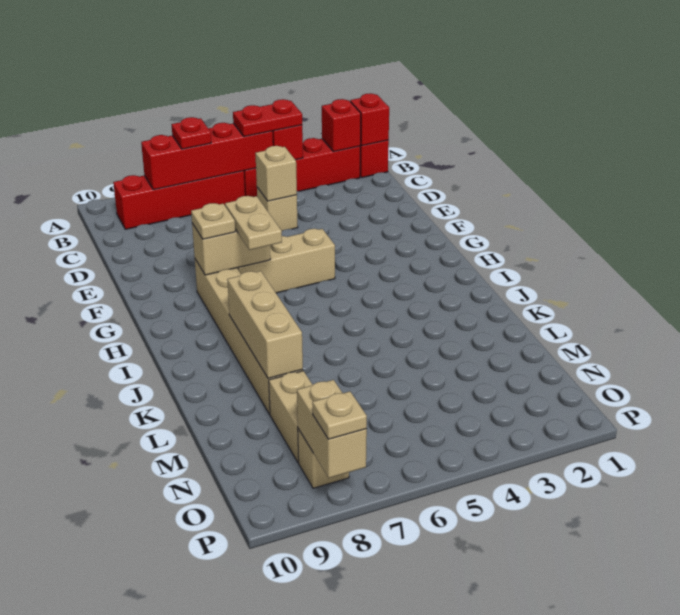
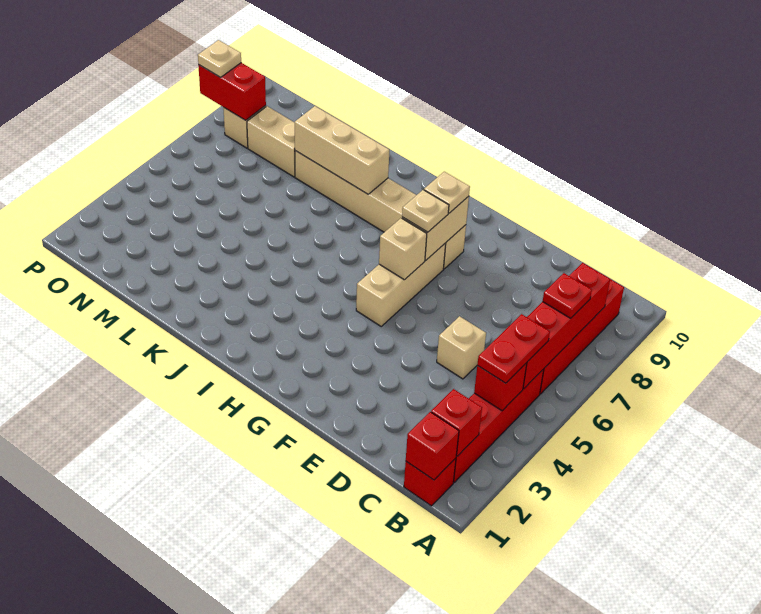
tan 1x1 brick [255,146,297,201] -> tan 1x1 brick moved to [379,218,427,280]
tan 1x2 plate [225,196,282,250] -> tan 1x1 plate [402,190,449,232]
tan 1x2 brick [297,380,367,478] -> red 1x2 brick [198,63,266,120]

